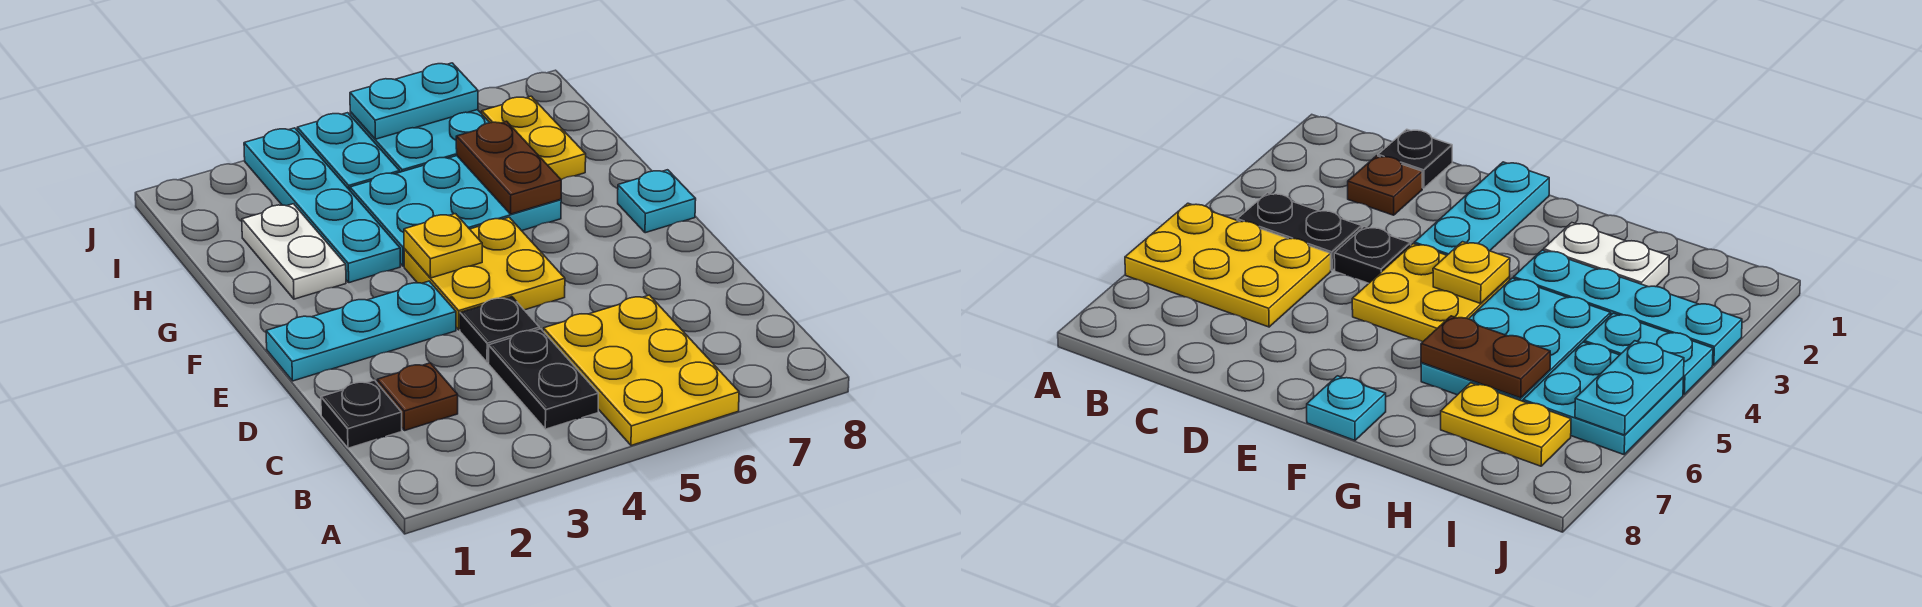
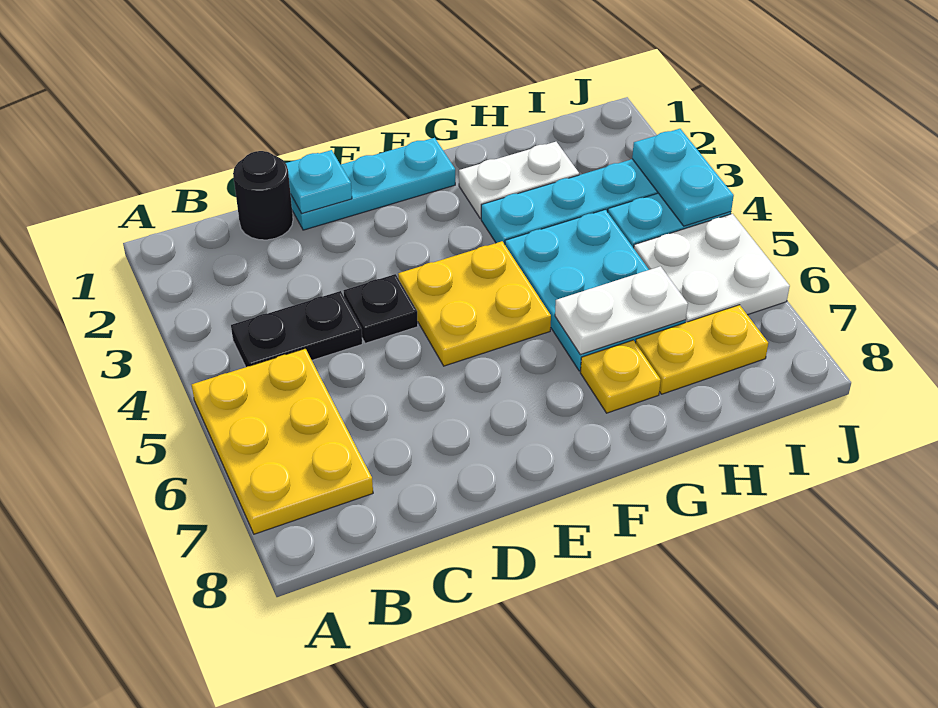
yellow 2x3 plate [543,295,739,446] -> yellow 2x3 plate turned to [192,349,373,534]
black 1x1 plate [321,380,402,448] -> black 1x1 round brick [233,151,293,240]
brown 1x1 plate [377,363,458,431] -> none
cyan 1x3 plate [266,281,456,381] -> cyan 1x3 plate turned to [291,138,455,230]
yellow 1x1 plate [404,214,482,278] -> yellow 1x1 plate moved to [580,340,661,413]
cyan 1x1 plate [618,170,696,233] -> cyan 1x1 plate moved to [286,150,352,213]
brown 1x2 plate [456,121,561,214] -> white 1x2 plate [555,266,688,355]
cyan 2x2 plate [350,110,490,172] -> white 2x2 plate [634,214,790,323]
cyan 1x2 plate [350,63,478,139] -> cyan 1x2 plate moved to [632,129,734,226]

